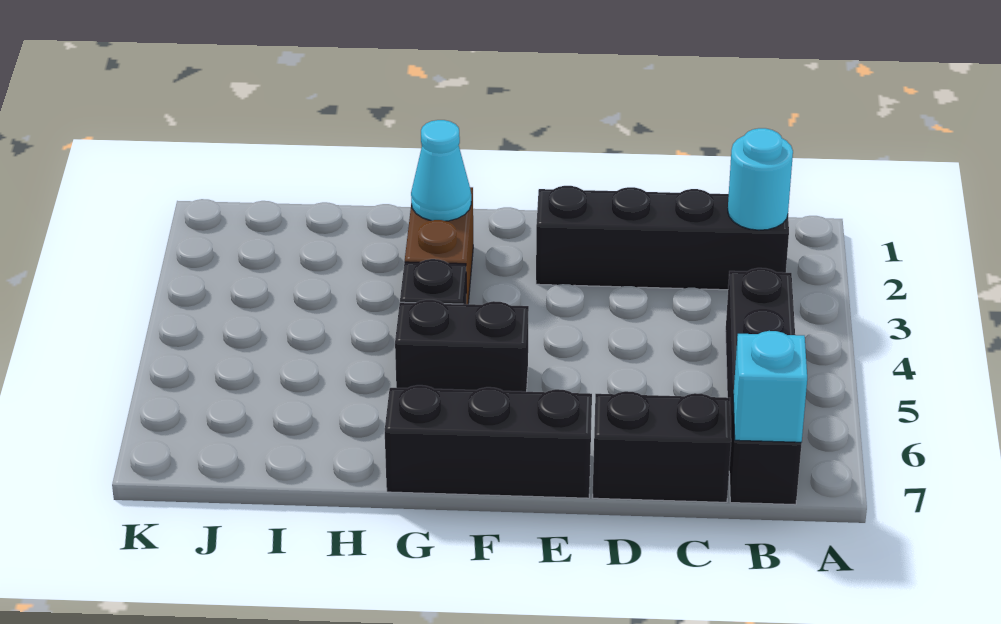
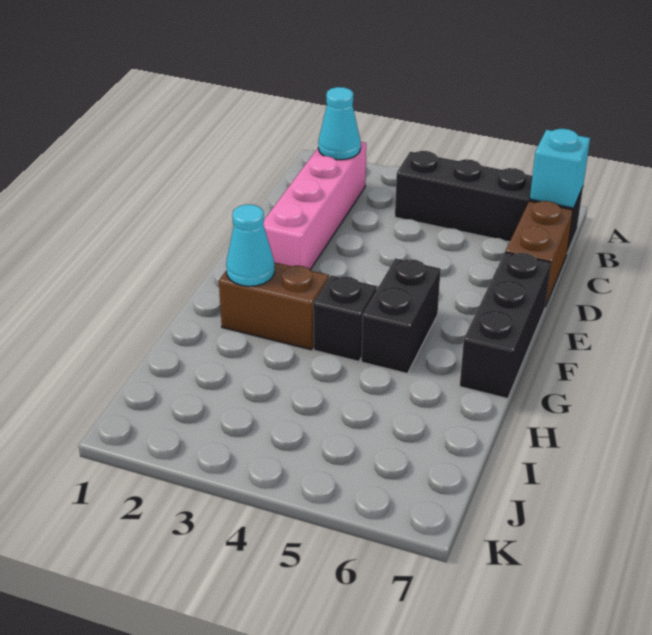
black 1x4 brick [536,186,789,290] -> pink 1x4 brick [263,142,366,270]
cyan 1x1 round brick [728,128,793,230] -> cyan 1x1 cone [318,87,361,160]
black 1x2 brick [593,391,731,502] -> brown 1x2 brick [505,201,573,307]

